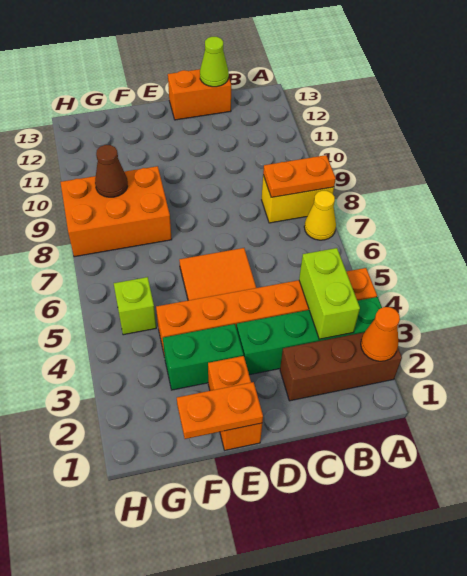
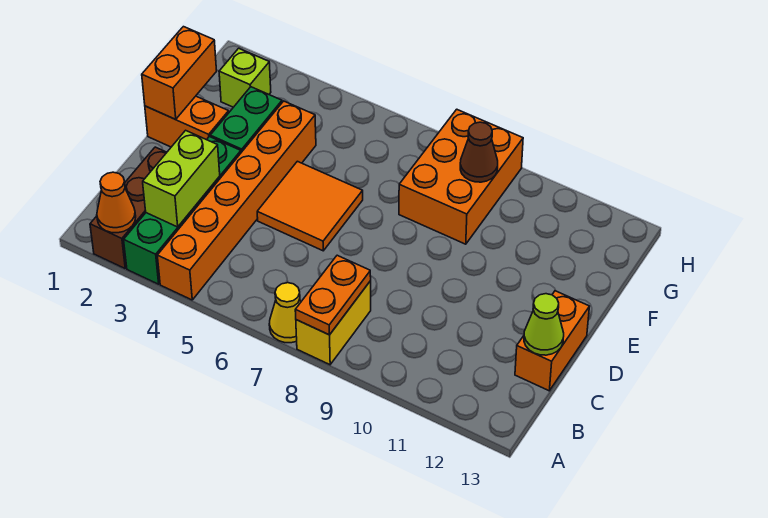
lime 1x2 brick [299,248,360,339] -> lime 1x2 brick turned to [143,130,220,227]
orange 1x2 plate [177,382,263,439] -> orange 1x2 brick [142,27,217,119]
lime 1x1 brick [114,277,156,335] -> lime 1x1 brick moved to [219,48,271,107]

